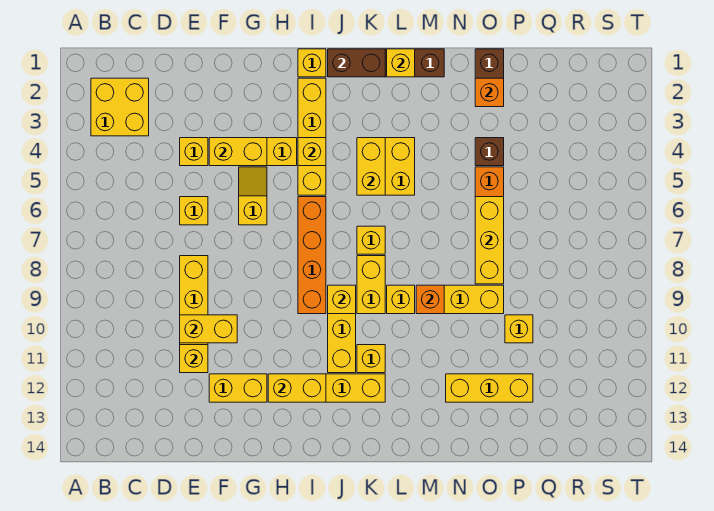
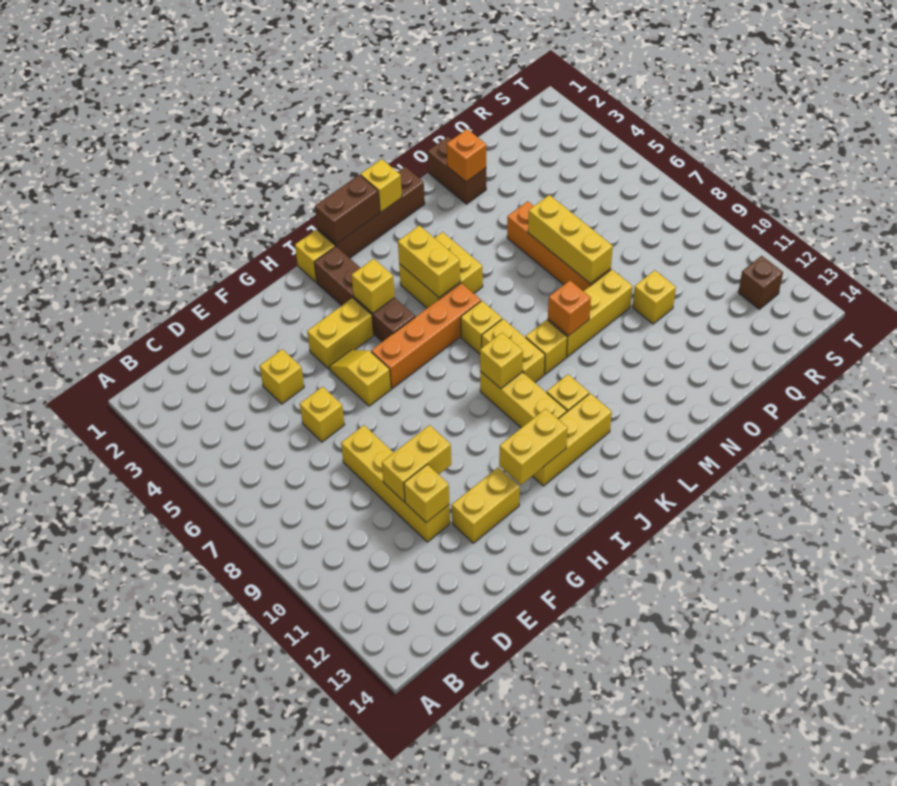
yellow 2x2 brick [91,78,149,136] -> none
yellow 1x2 brick [209,138,267,166] -> none
yellow 1x4 brick [298,78,326,195] -> brown 1x4 brick [314,247,415,342]
orange 1x4 brick [298,197,326,314] -> orange 1x4 brick turned to [371,283,481,388]
yellow 1x3 brick [446,374,533,402] -> none
brown 1x1 brick [475,138,504,166] -> brown 1x1 brick moved to [738,256,783,309]

